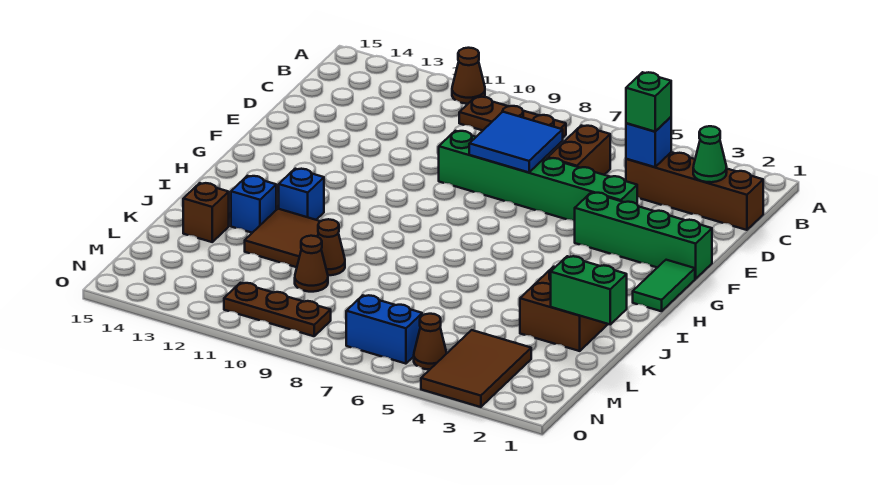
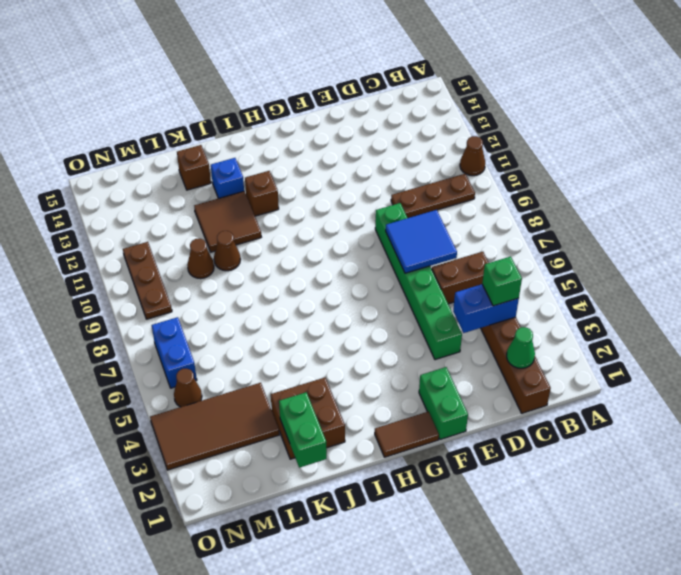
brown 1x3 plate [459,97,566,137] -> brown 1x3 plate turned to [391,174,475,218]
blue 1x1 brick [626,117,671,167] -> blue 1x2 brick [453,284,519,333]
green 1x4 brick [575,192,712,279] -> green 1x2 brick [419,367,468,440]
green 1x2 tile [633,260,695,311] -> brown 1x2 tile [375,412,439,457]
blue 1x1 brick [279,169,324,220] -> brown 1x1 brick [245,171,279,216]
brown 2x3 tile [421,330,531,407] -> brown 2x4 tile [150,383,279,470]

